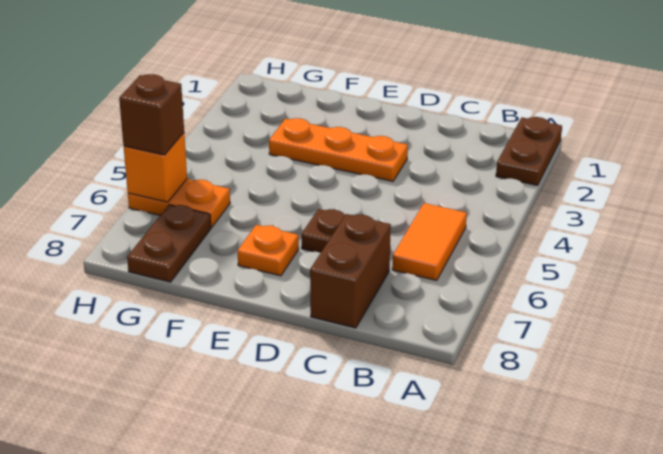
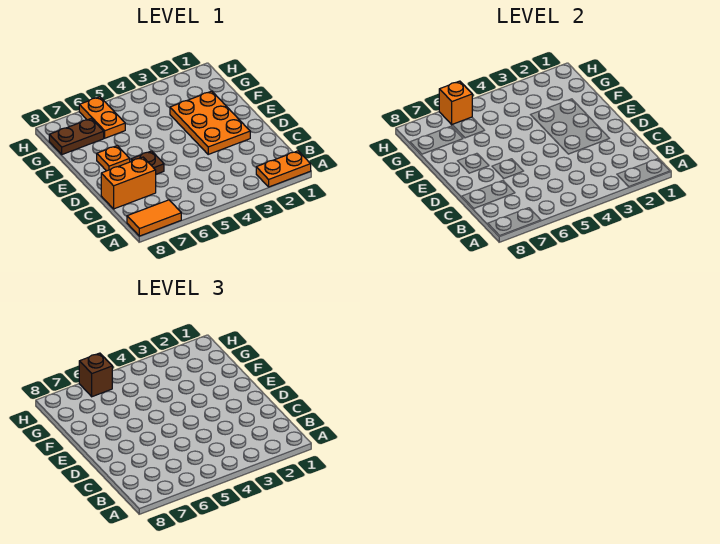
brown 1x2 plate [496,117,562,185] -> orange 1x2 plate [256,151,311,187]
orange 1x2 tile [392,203,467,280] -> orange 1x2 tile moved to [127,200,181,236]
brown 1x2 brick [310,214,391,328] -> orange 1x2 brick [101,157,156,209]
orange 1x3 plate [269,118,408,181] -> orange 2x3 plate [170,91,250,154]

